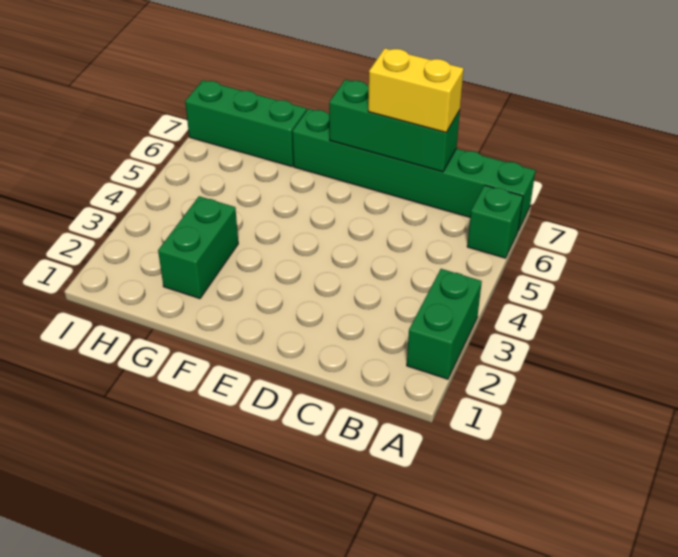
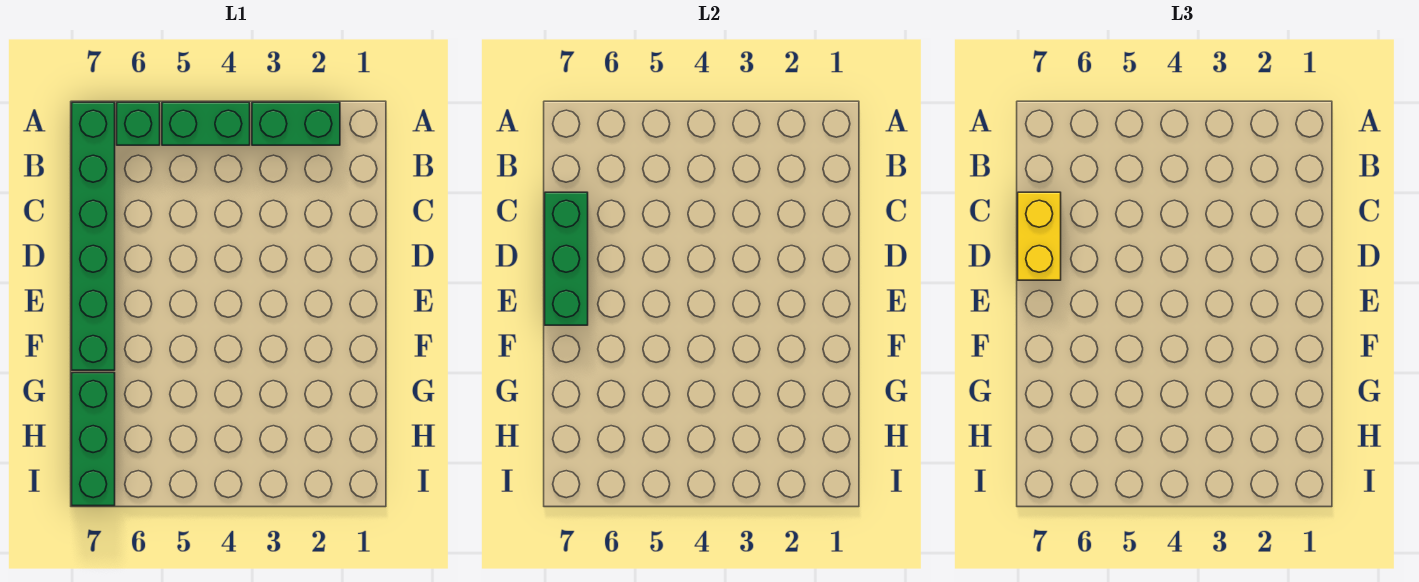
green 1x2 brick [158,196,238,299] -> green 1x2 brick moved to [162,102,250,145]

